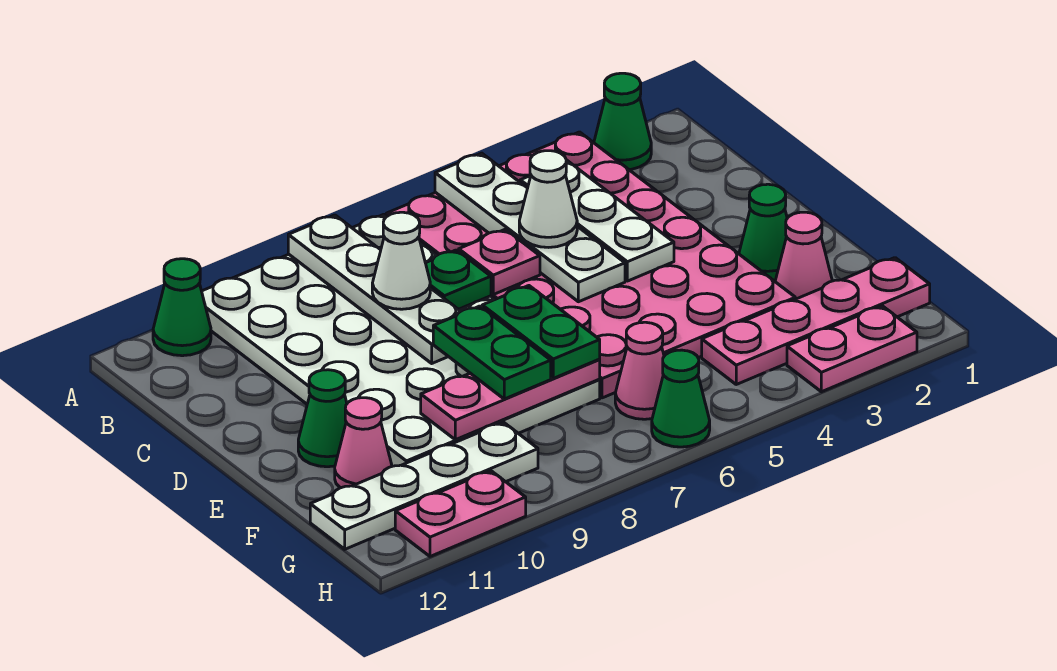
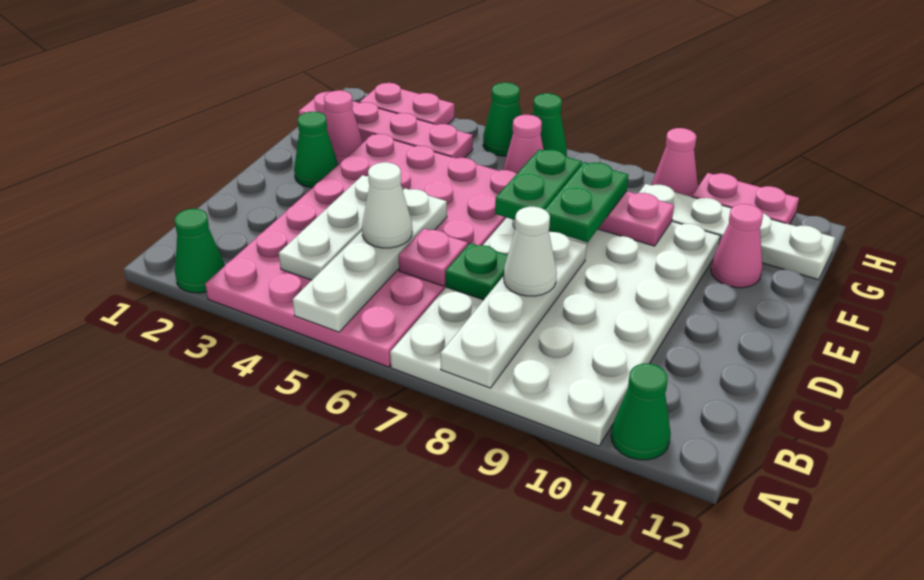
green 1x1 cone [298,370,347,467] -> green 1x1 cone moved to [483,83,521,156]
none -> pink 1x1 cone [652,128,698,197]

